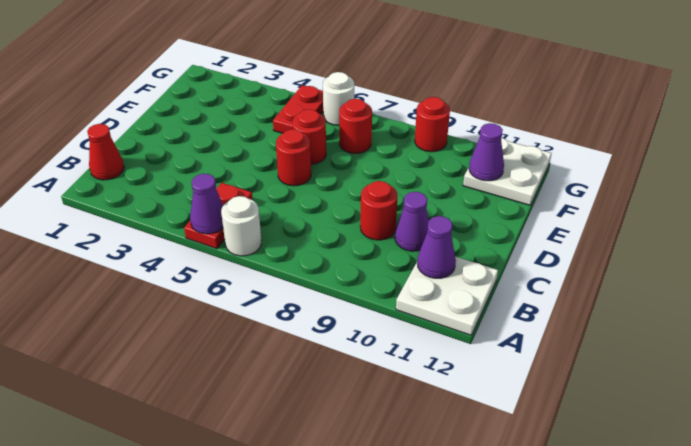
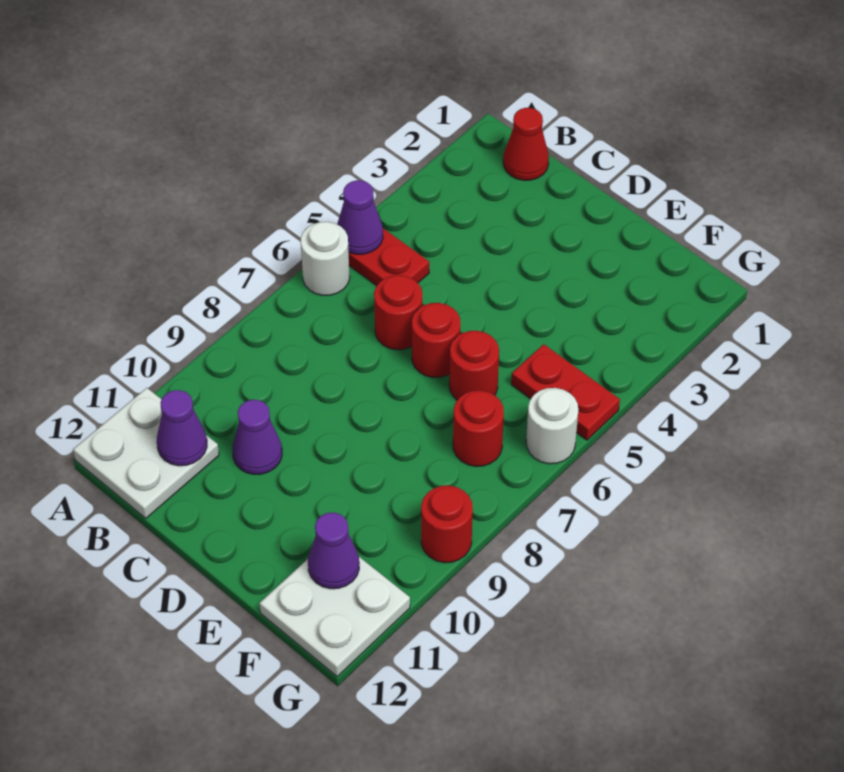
red 1x1 round brick [360,181,398,240] -> red 1x1 round brick moved to [374,275,422,350]

